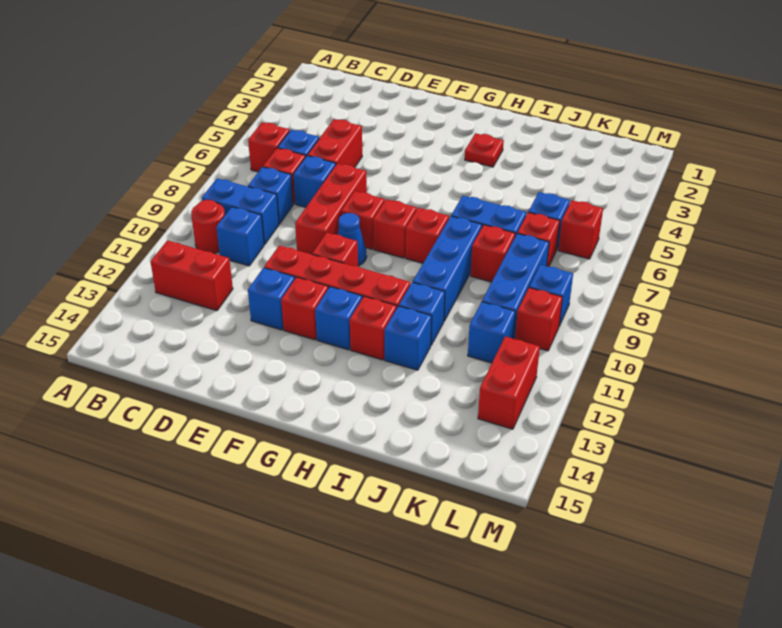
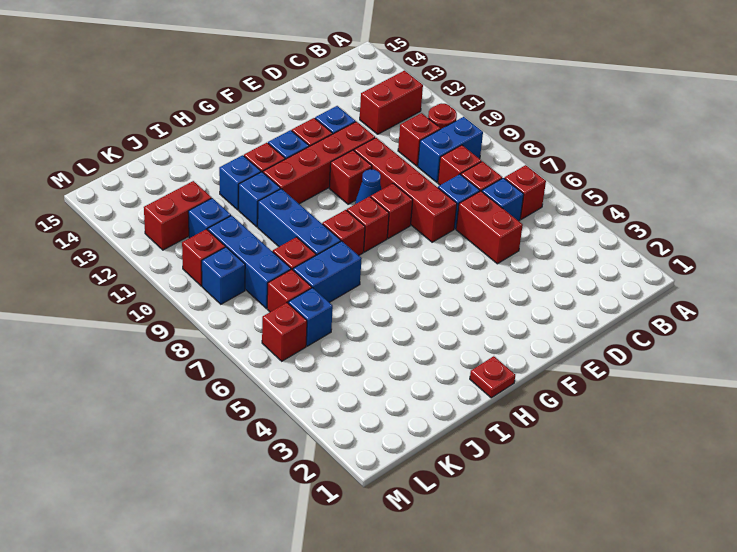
blue 1x1 brick [248,167,293,224] -> red 1x1 brick [438,145,481,185]
blue 1x1 brick [216,207,264,266] -> red 1x1 brick [398,113,441,166]
red 1x3 brick [295,163,367,254] -> red 1x4 brick [354,138,457,242]
red 1x1 plate [465,133,504,167] -> red 1x1 plate moved to [470,356,515,398]
red 1x2 brick [478,336,540,429] -> red 1x2 brick turned to [144,181,212,250]

